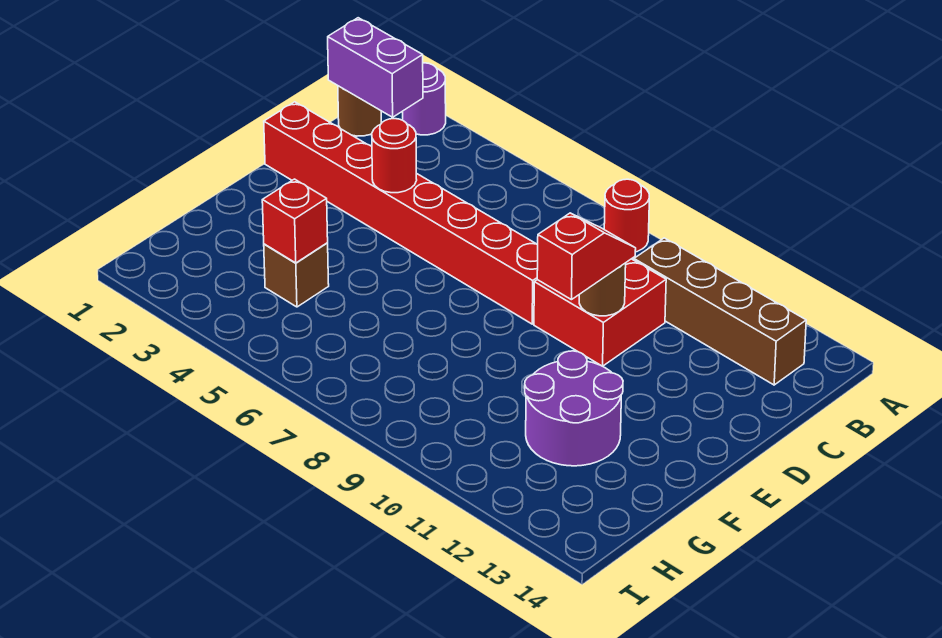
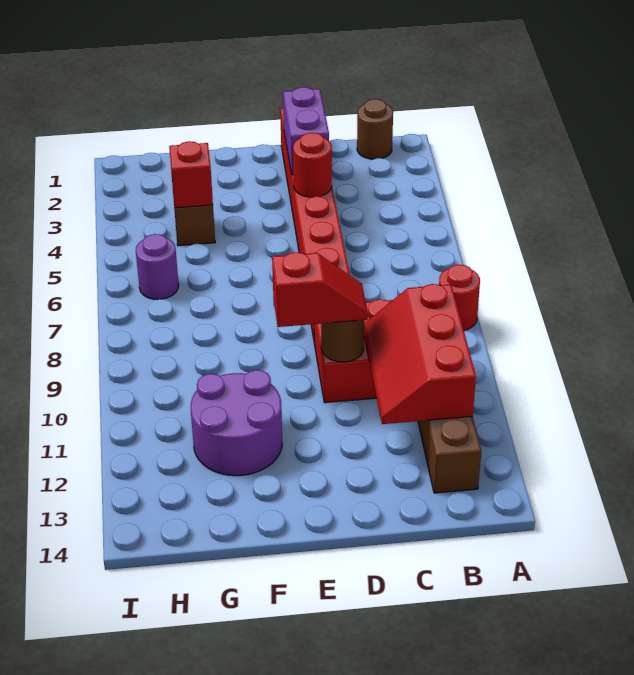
purple 1x1 round brick [403,63,446,135] -> purple 1x1 round brick moved to [136,234,179,299]
purple 1x2 brick [328,18,423,117] -> purple 1x2 brick moved to [283,87,329,175]
none -> red 2x3 slope [364,284,476,424]

